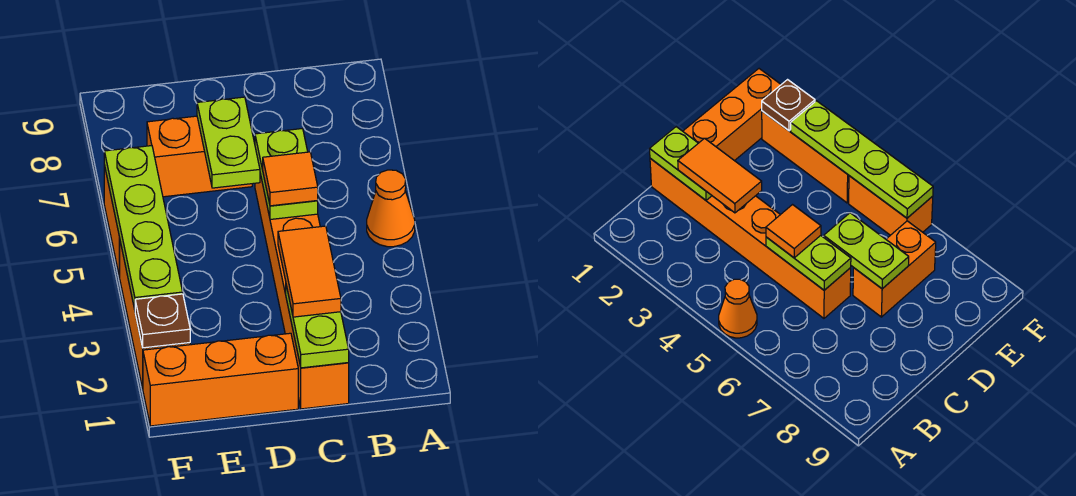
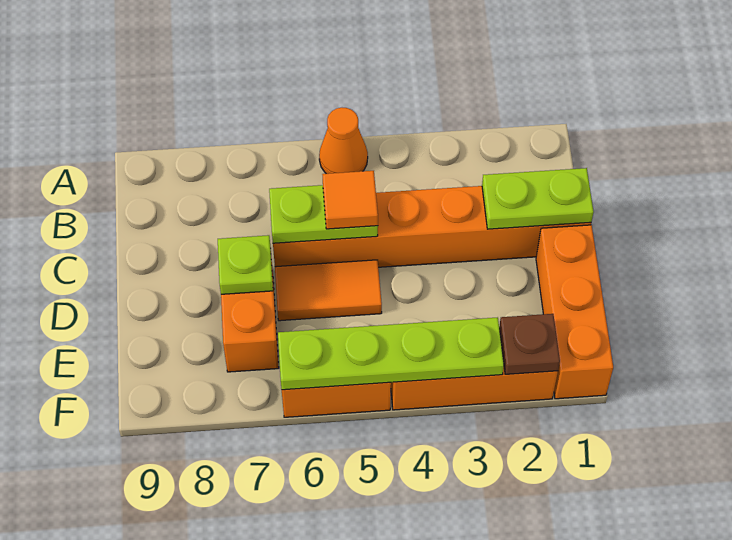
orange 1x2 tile [278,226,341,317] -> orange 1x2 tile moved to [275,260,382,321]
lime 1x2 plate [197,97,260,188] -> lime 1x1 plate [218,235,273,294]

